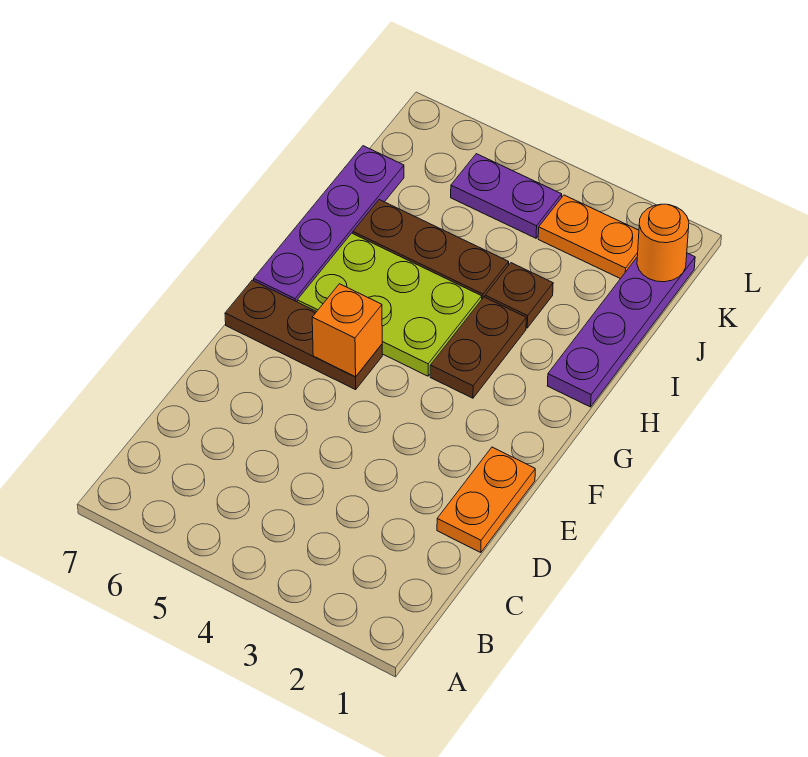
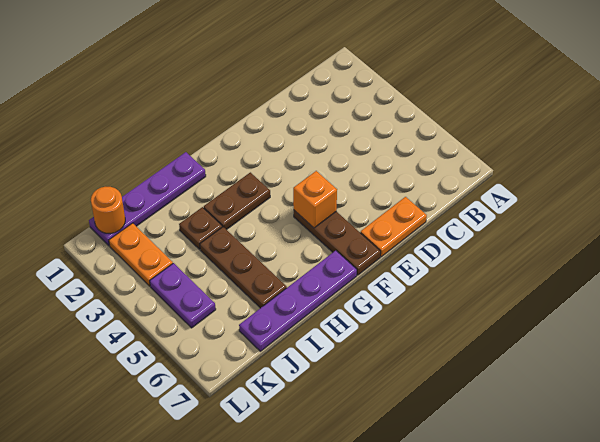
orange 1x2 plate [437,447,535,553] -> orange 1x2 plate moved to [361,197,427,257]
lime 2x3 plate [297,233,482,376] -> none

